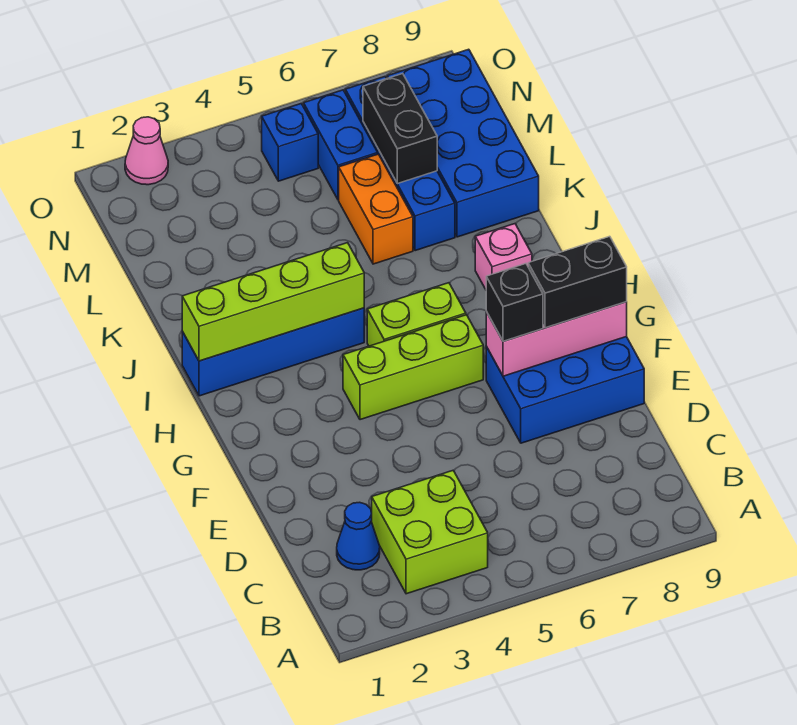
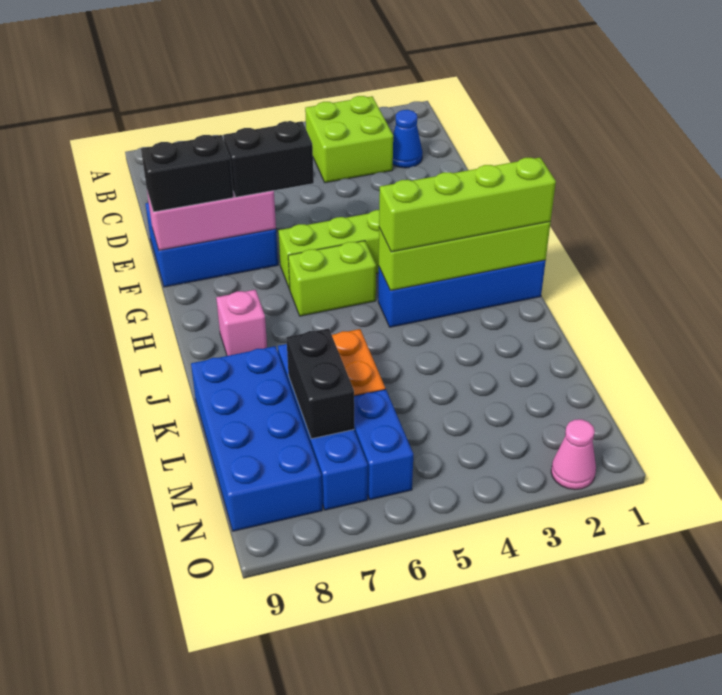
black 1x1 brick [486,264,543,341] -> black 1x2 brick [224,121,314,197]
none -> lime 1x4 brick [379,158,556,252]
blue 1x1 brick [262,104,318,181] -> none

